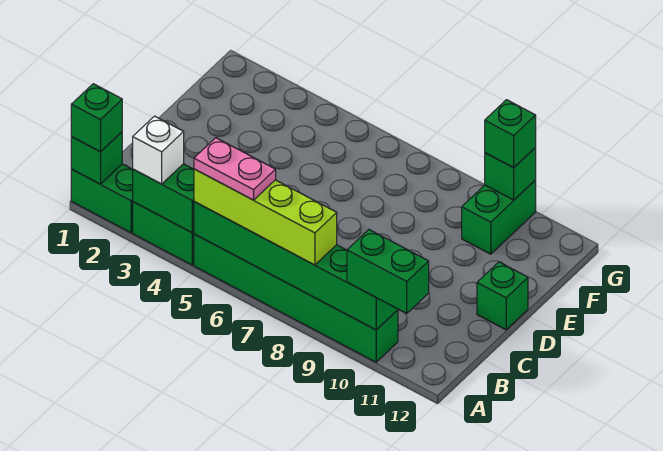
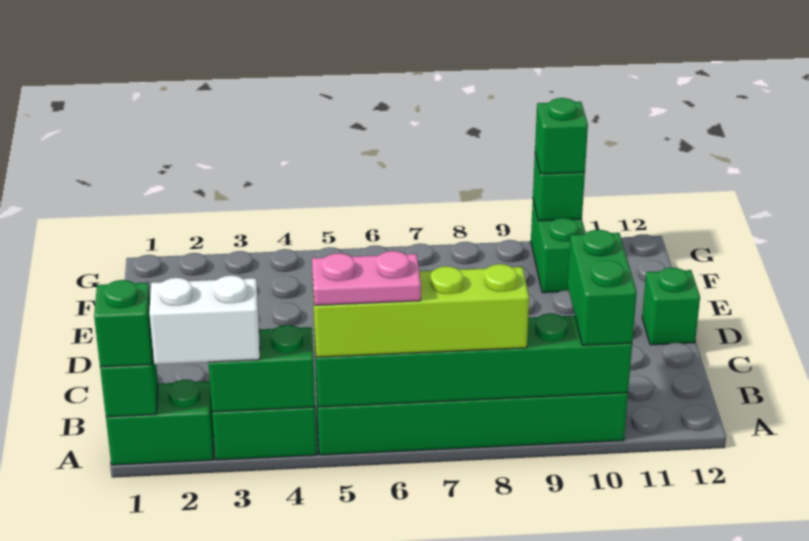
white 1x1 brick [133,116,184,184] -> white 1x2 brick [149,275,260,364]
green 1x2 brick [347,230,429,313] -> green 1x2 brick turned to [568,230,637,345]

